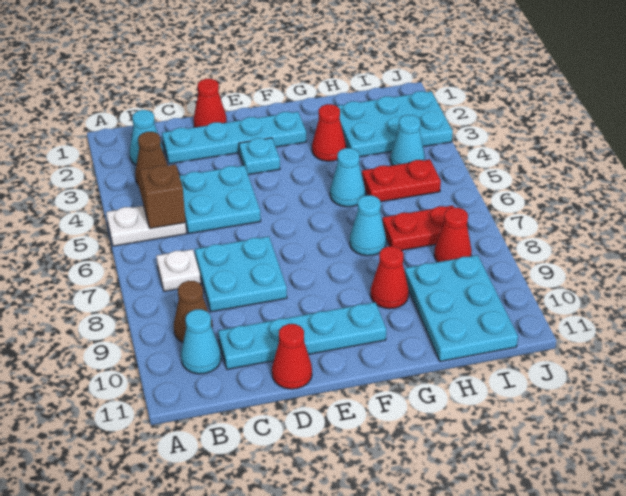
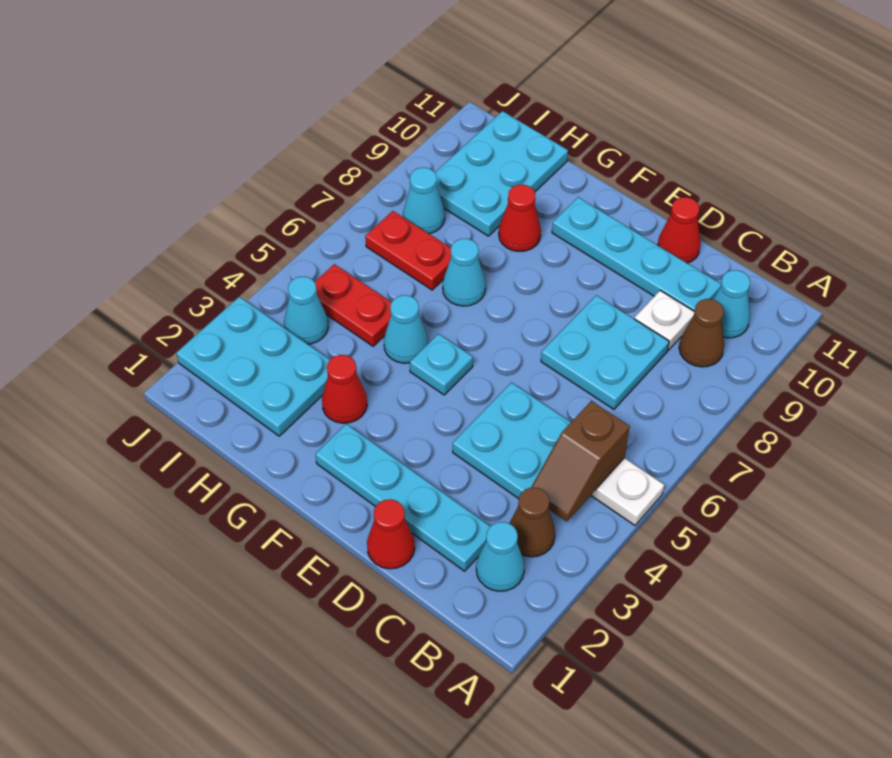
white 1x1 plate [156,249,201,291] -> white 1x1 plate moved to [634,290,694,350]
cyan 1x1 plate [239,138,280,175] -> cyan 1x1 plate moved to [410,334,473,395]
red 1x1 cone [434,208,472,262] -> cyan 1x1 cone [403,168,445,234]

